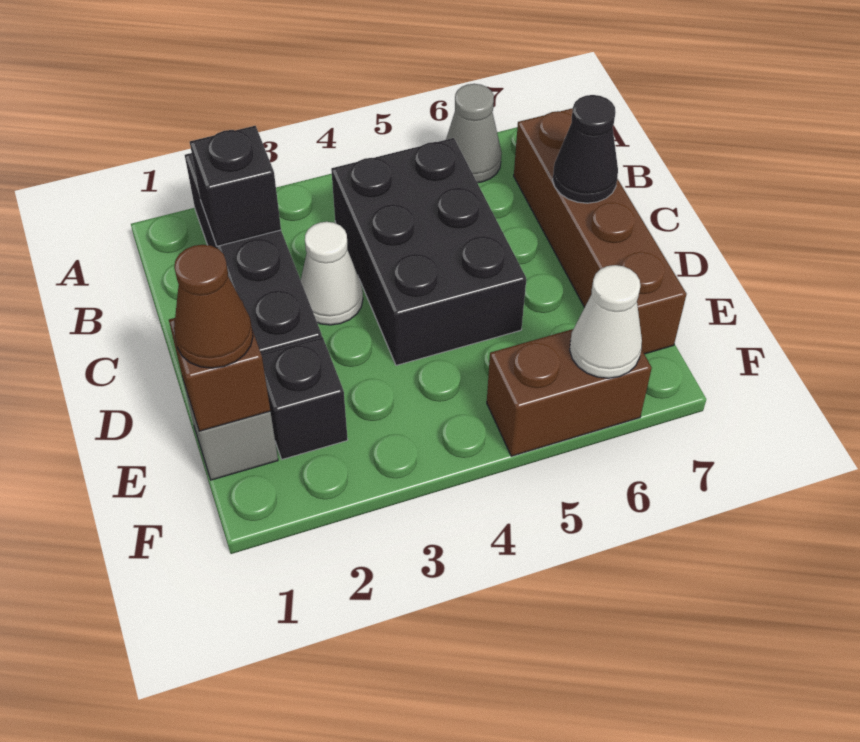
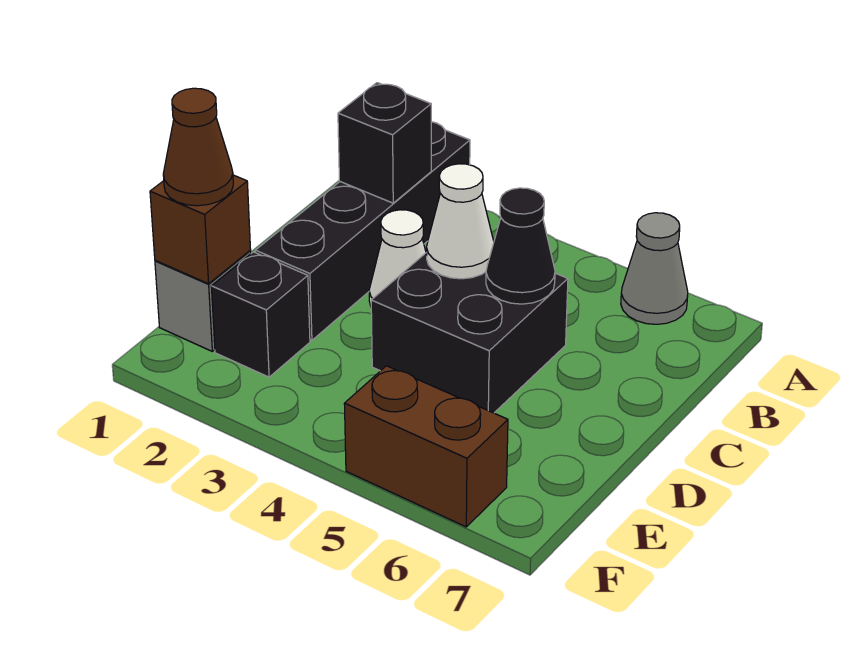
black 2x3 brick [331,138,526,365] -> black 2x2 brick [371,252,568,413]
brown 1x4 brick [514,108,686,354] -> none
black 1x1 cone [553,95,618,203] -> black 1x1 cone moved to [486,188,555,304]
white 1x1 cone [570,265,642,378] -> white 1x1 cone moved to [427,164,494,279]

